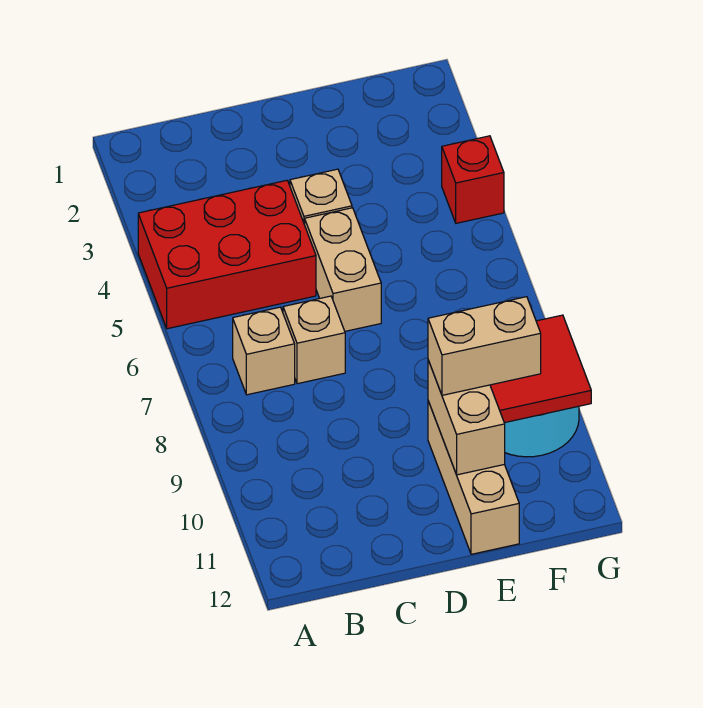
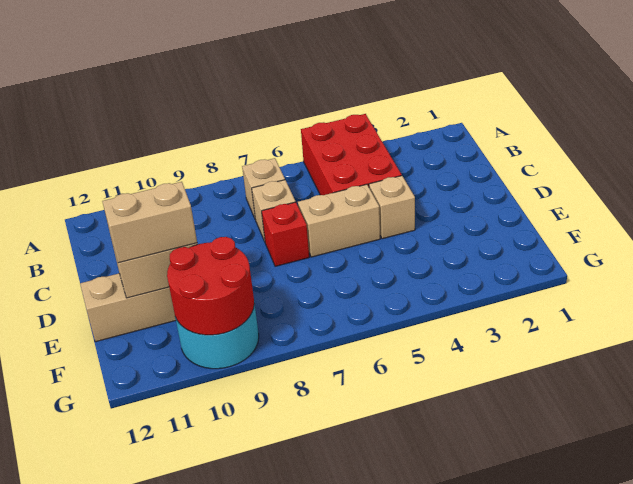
tan 1x2 brick [428,297,541,395] -> tan 1x2 brick turned to [102,182,197,263]
red 2x2 tile [490,315,591,423] -> red 2x2 round brick [167,237,254,335]
red 1x1 brick [442,136,504,223] -> red 1x1 brick moved to [262,202,309,266]

